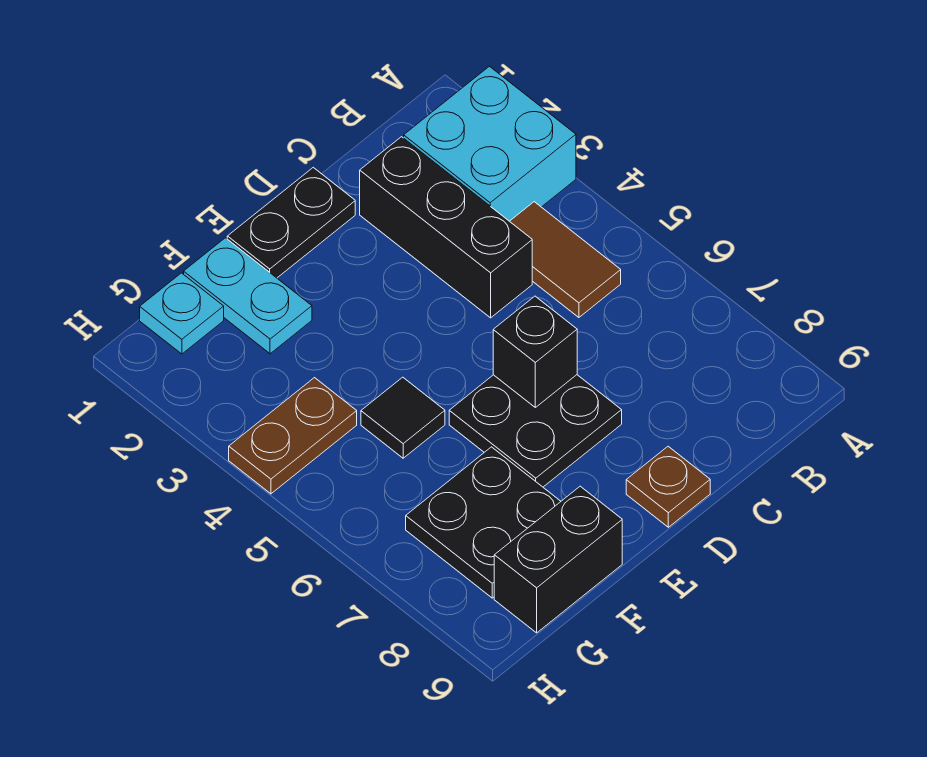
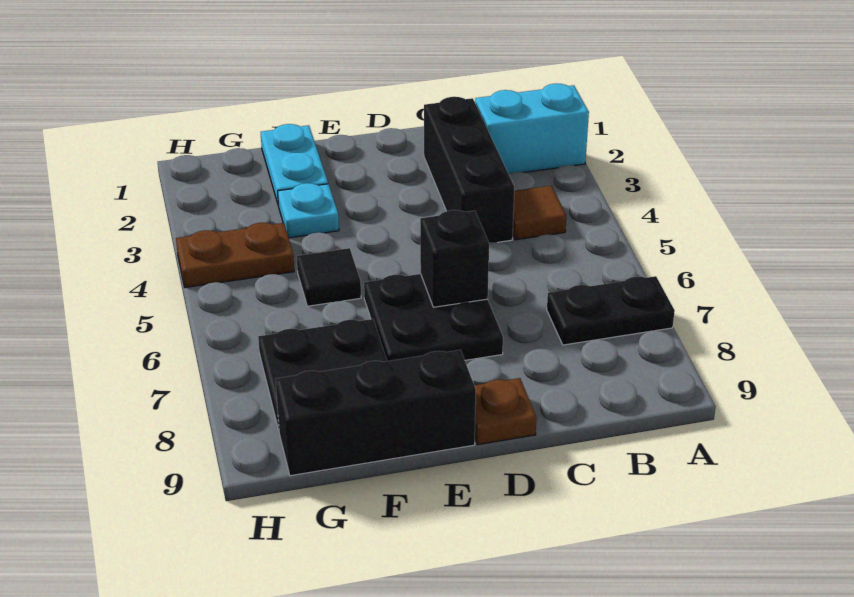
cyan 2x2 brick [404,66,576,221] -> cyan 1x2 brick [475,84,589,174]
brown 1x2 tile [510,202,621,317] -> brown 1x1 tile [513,186,566,240]
black 1x2 plate [227,167,355,278] -> black 1x2 plate moved to [547,276,675,345]
black 1x2 brick [494,486,622,633] -> black 1x3 brick [275,350,476,476]
cyan 1x1 plate [140,273,224,354] -> cyan 1x1 plate moved to [278,183,339,238]

